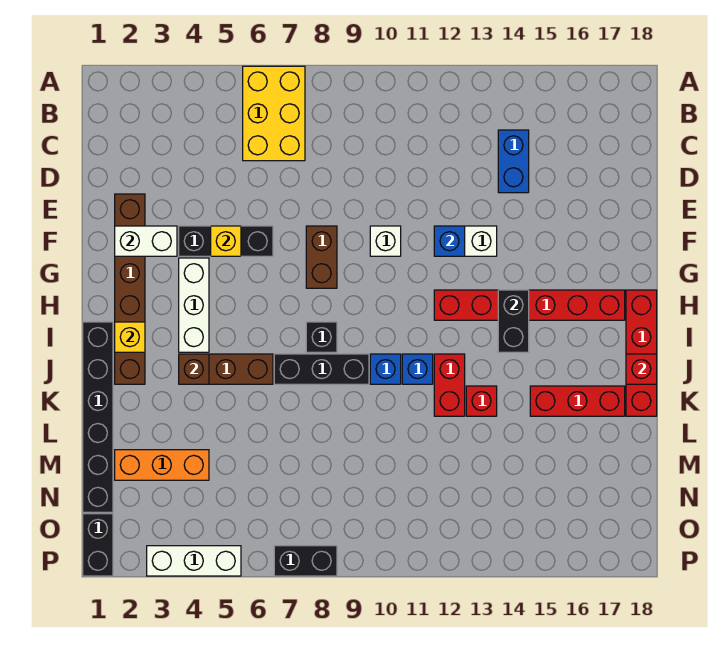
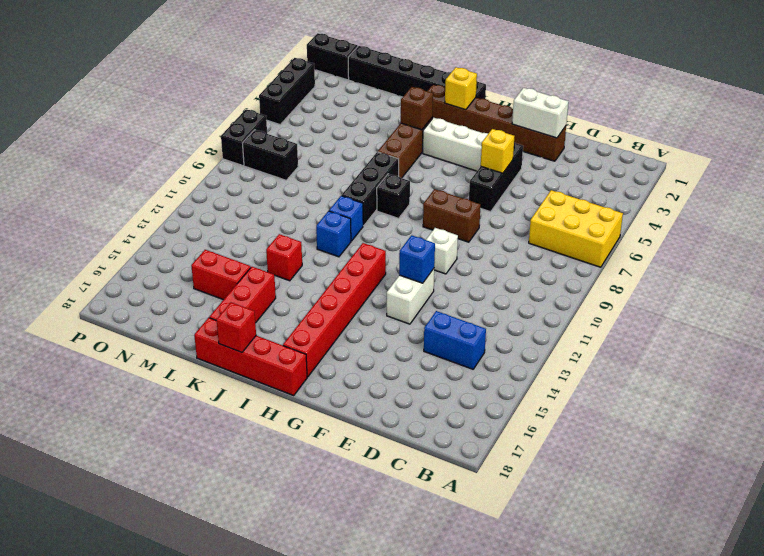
white 1x2 brick [115,226,177,256] -> white 1x2 brick turned to [512,88,569,138]
black 1x2 brick [498,290,529,352] -> black 1x2 brick moved to [242,130,298,180]
red 1x2 brick [434,354,465,416] -> red 1x2 brick moved to [191,250,251,300]
orange 1x3 brick [115,450,209,480] -> none
white 1x3 brick [147,546,241,576] -> black 1x3 brick [259,58,315,124]

